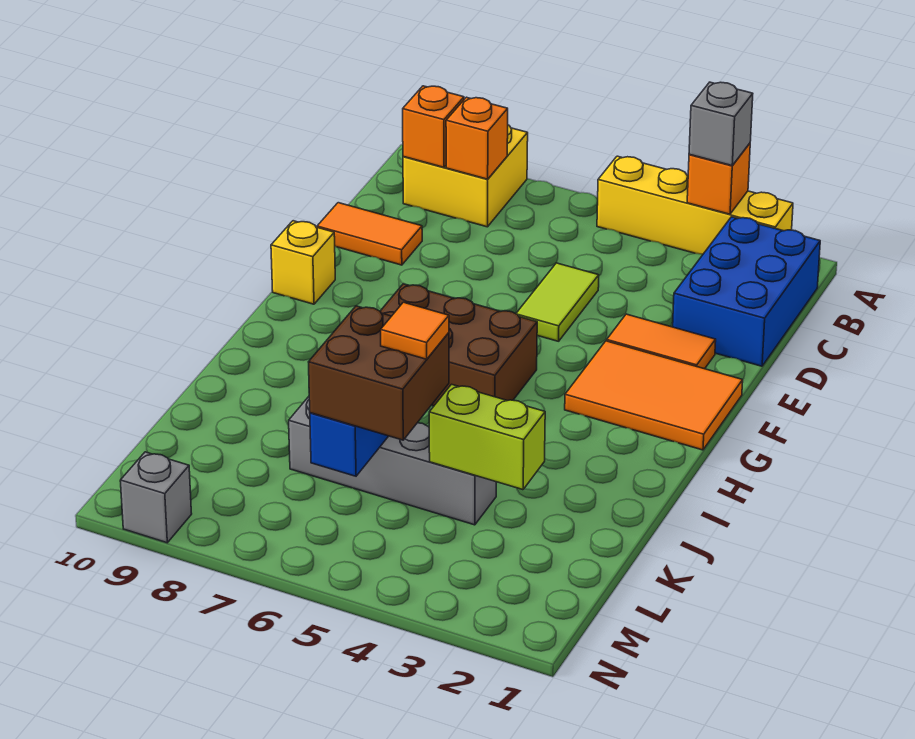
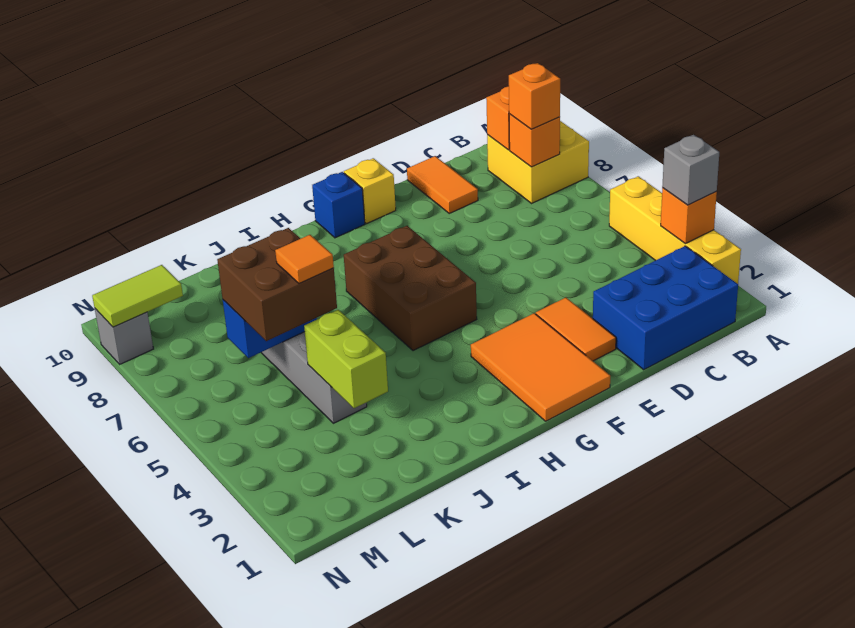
none -> orange 1x1 brick [509,63,560,129]
lime 1x2 tile [516,263,599,341] -> lime 1x2 tile moved to [92,265,183,327]
none -> blue 1x1 brick [312,172,365,238]

